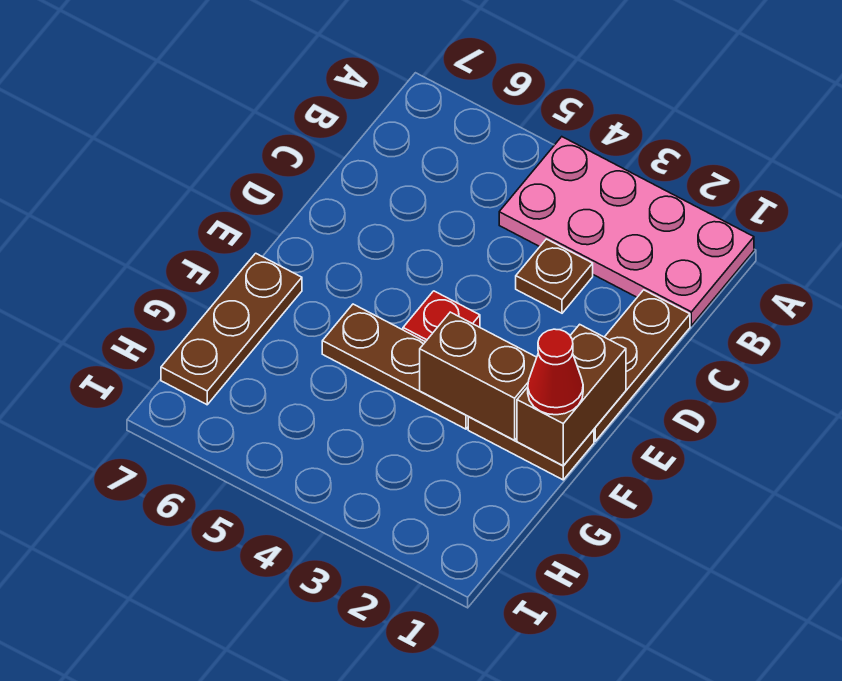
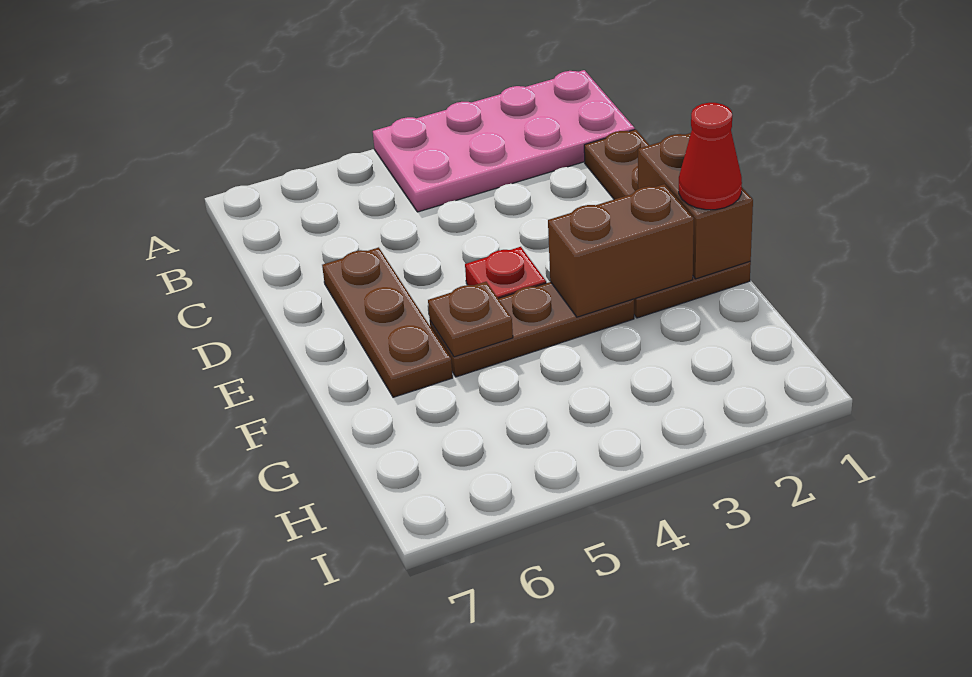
brown 1x1 plate [516,239,593,313] -> brown 1x1 plate moved to [428,282,513,357]
brown 1x3 plate [161,253,302,405] -> brown 1x3 plate moved to [322,247,453,397]

